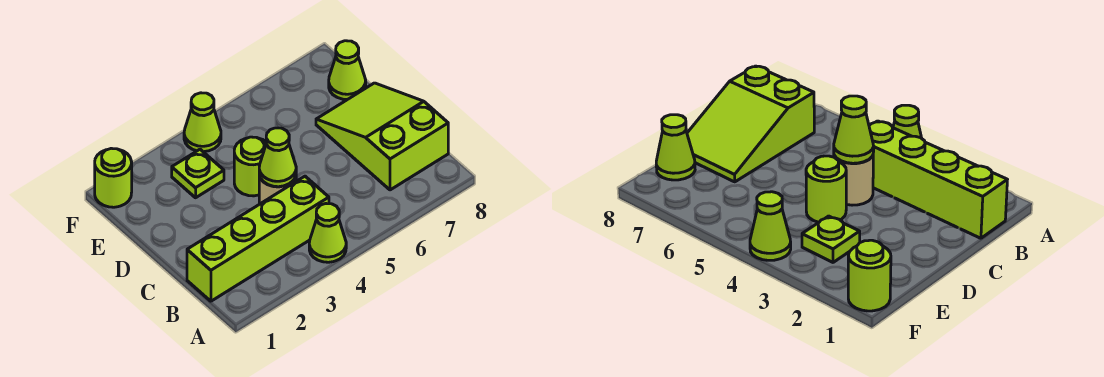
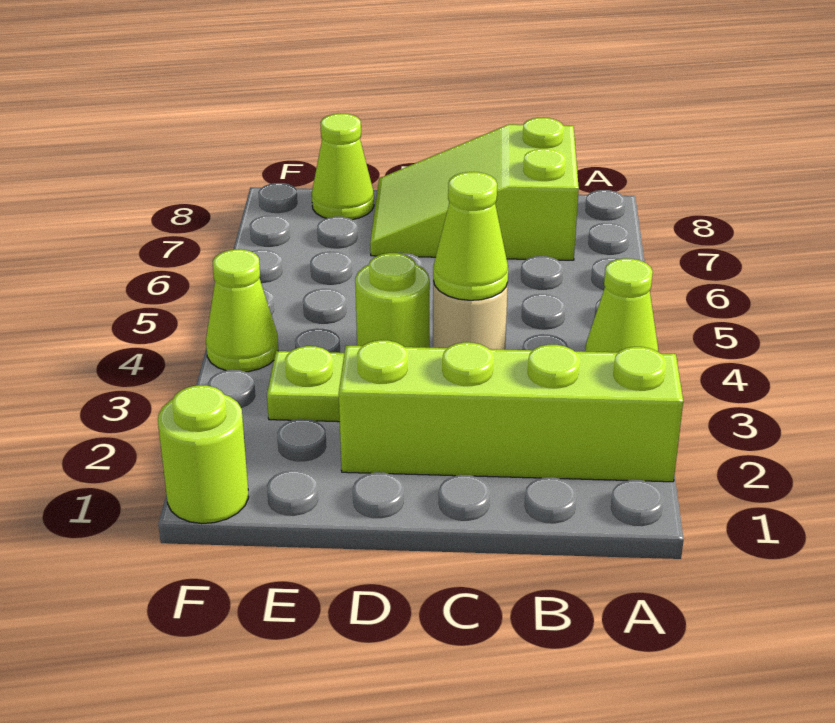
lime 1x4 brick [187,176,329,301] -> lime 1x4 brick turned to [339,340,683,482]

